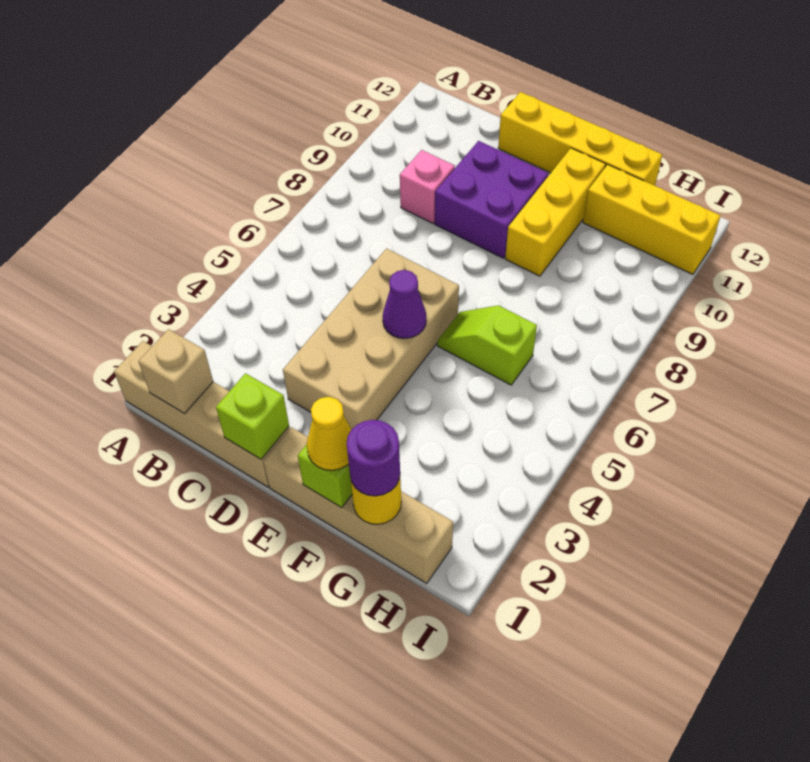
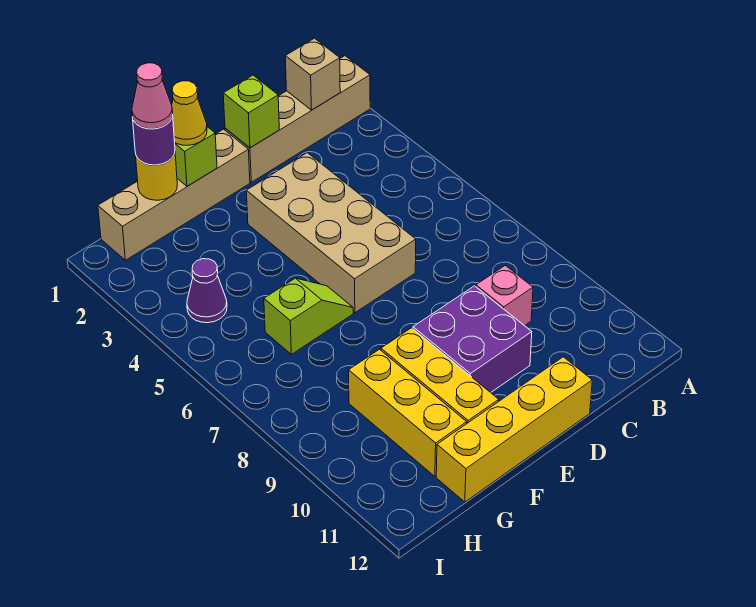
purple 1x1 cone [383,270,426,338] -> purple 1x1 cone moved to [187,259,227,323]
none -> pink 1x1 cone [132,63,173,129]
yellow 1x3 brick [583,165,721,274] -> yellow 1x3 brick turned to [349,349,467,476]

